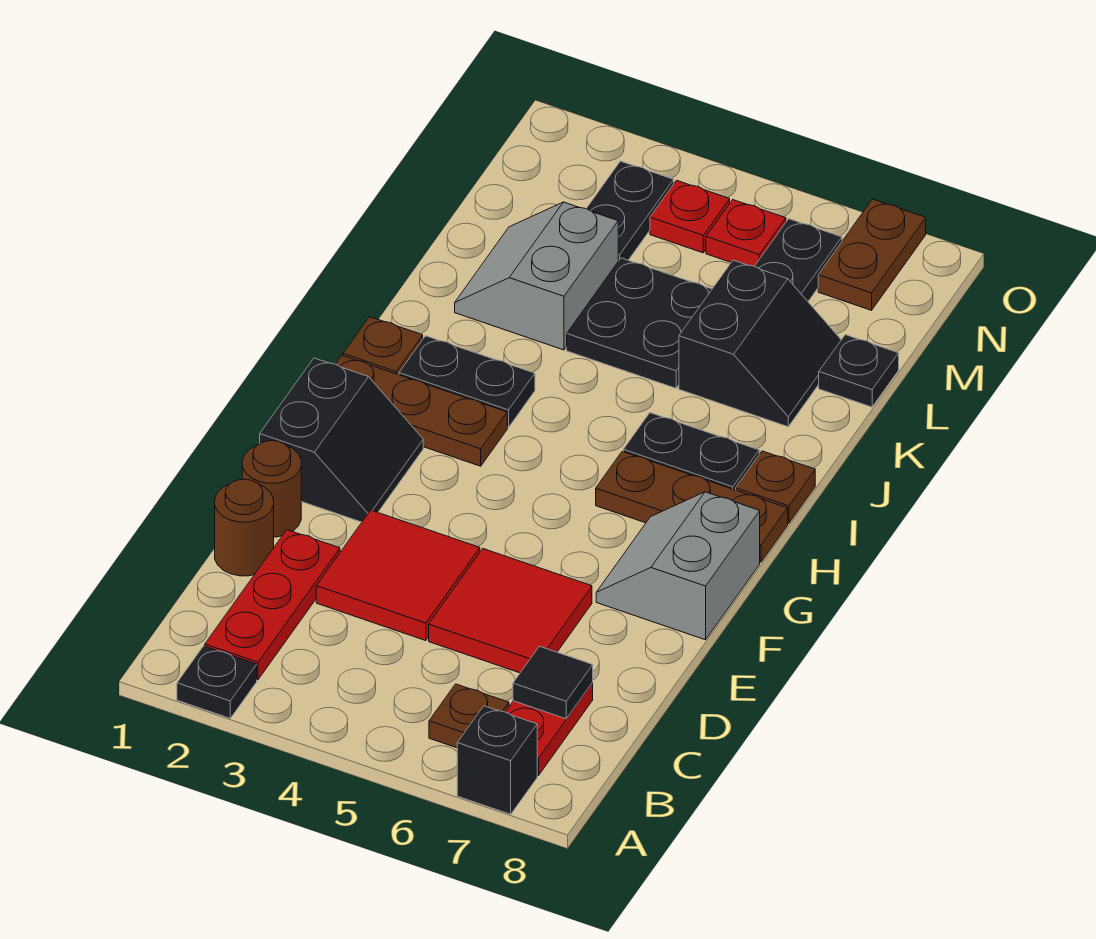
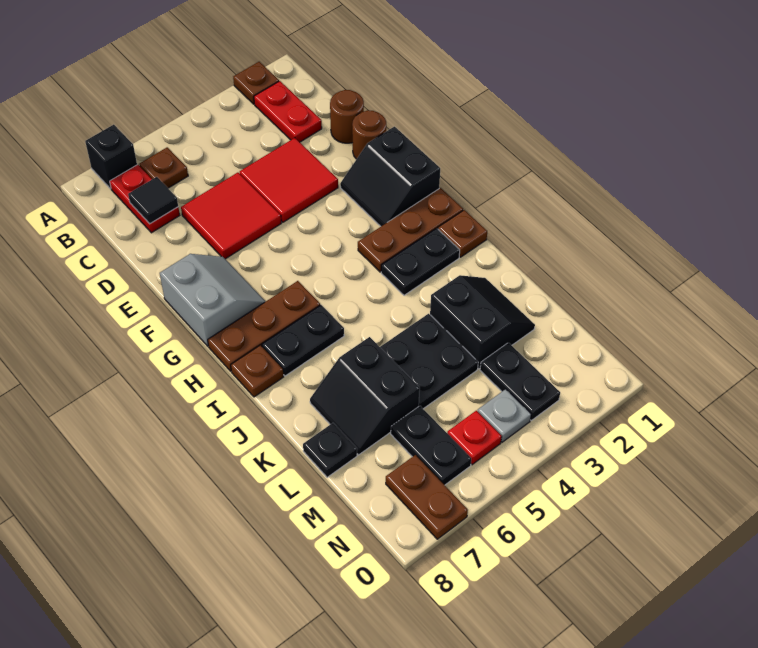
black 1x1 plate [177,646,257,718] -> brown 1x1 plate [233,62,279,104]
red 1x3 plate [205,530,340,680] -> red 1x2 plate [254,81,322,142]
grey 2x2 slope [455,202,618,350] -> black 2x2 slope [430,275,535,369]
red 1x1 plate [650,180,730,253] -> grey 1x1 plate [477,389,531,442]

